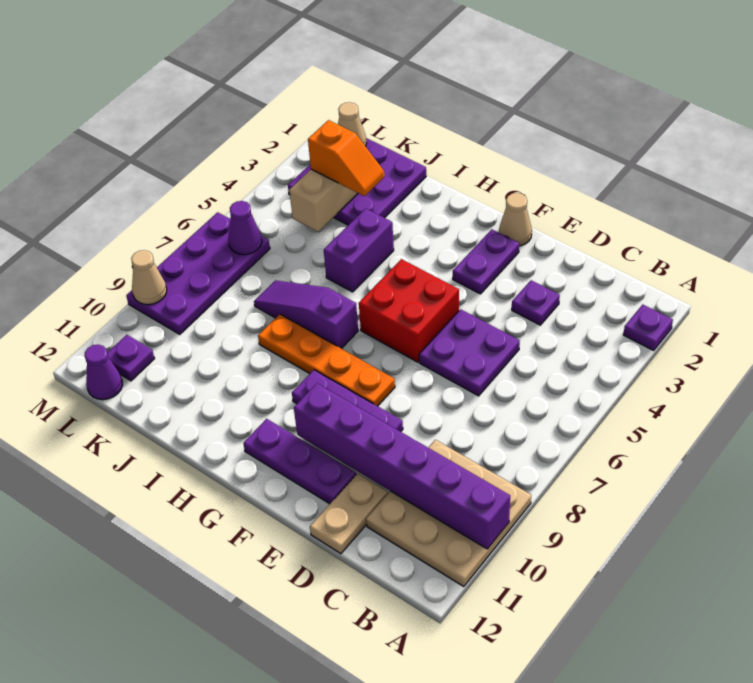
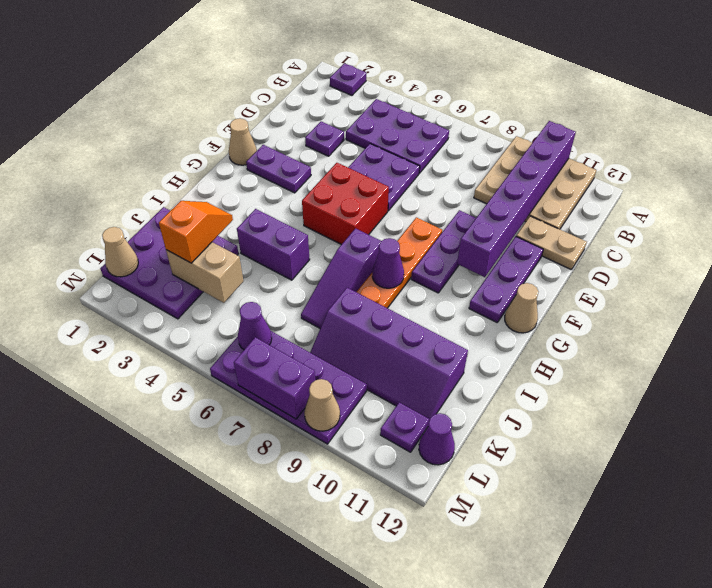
none -> purple 2x3 plate [346,99,449,173]
none -> tan 1x1 cone [505,283,538,333]
none -> purple 1x1 cone [372,238,404,288]
none -> purple 2x4 slope [310,288,468,420]
none -> purple 1x2 brick [234,337,315,419]

